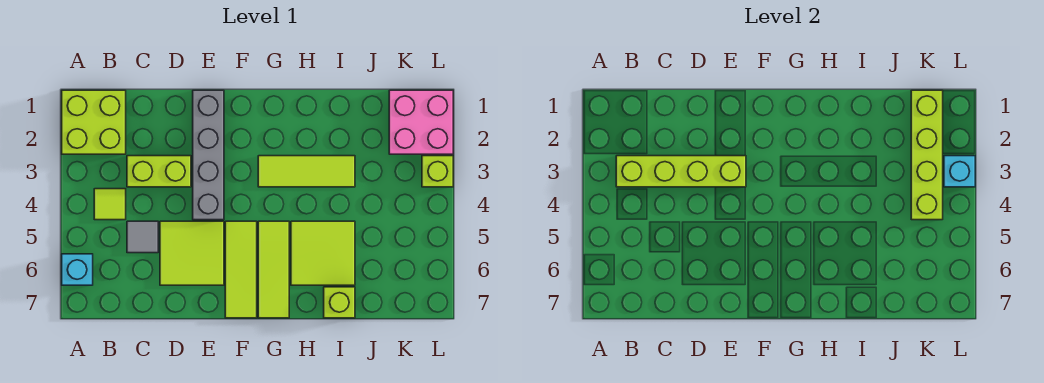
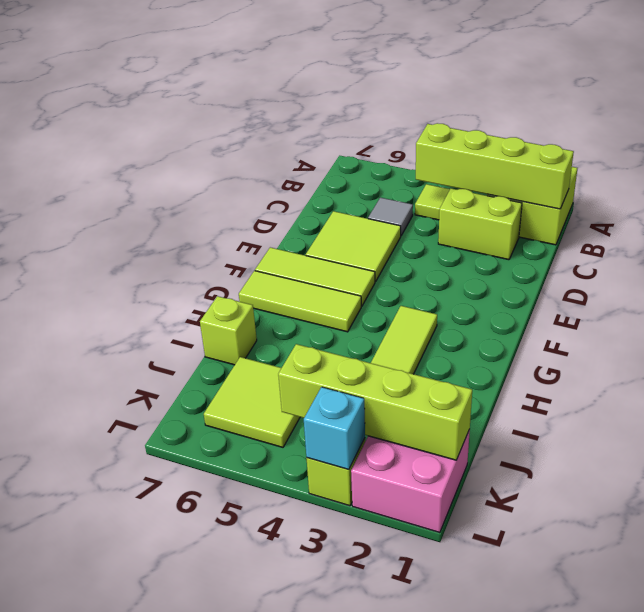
cyan 1x1 brick [62,254,93,285] -> none
lime 1x4 brick [616,156,746,187] -> lime 1x4 brick turned to [416,123,574,209]
lime 1x2 brick [127,156,191,187] -> lime 1x2 brick turned to [438,188,522,260]
grey 1x4 brick [193,90,224,220] -> none
lime 2x2 tile [291,221,355,285] -> lime 2x2 tile moved to [204,357,300,447]

